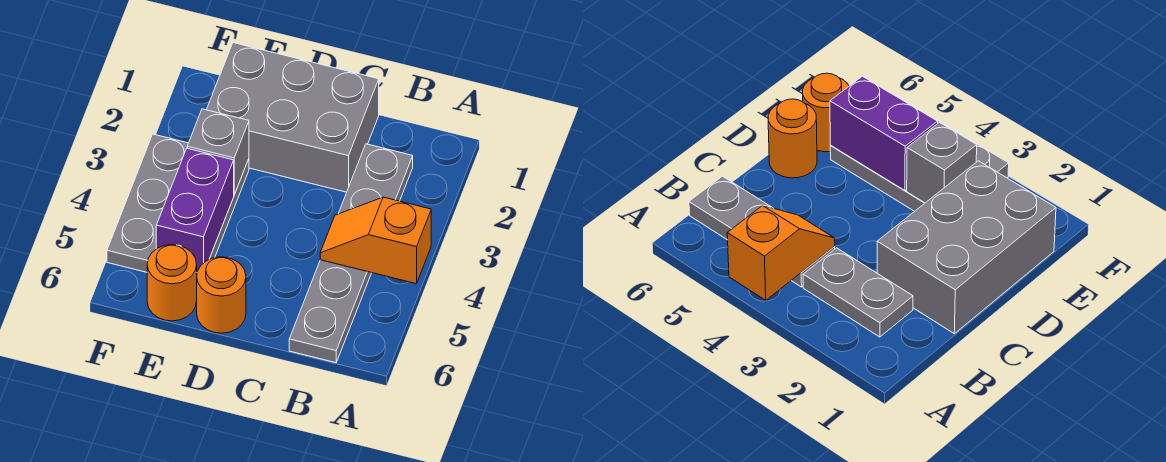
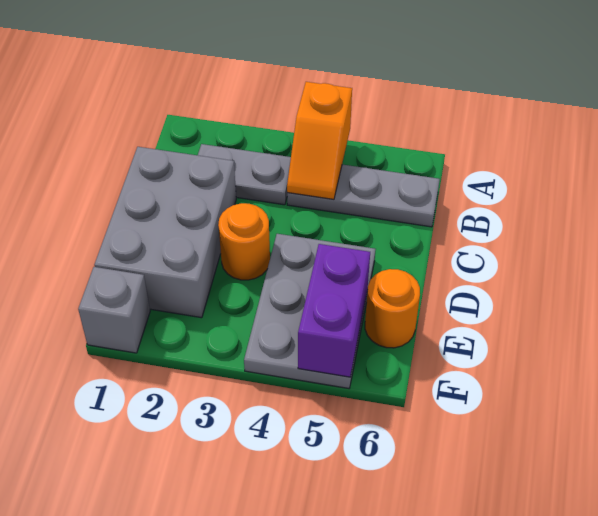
orange 1x1 round brick [197,257,246,333] -> orange 1x1 round brick moved to [218,203,270,280]
grey 2x3 plate [107,134,249,272] -> grey 2x3 plate turned to [244,234,376,388]
grey 1x1 brick [187,109,249,195] -> grey 1x1 brick moved to [78,267,150,353]
purple 1x2 brick [156,148,234,272] -> purple 1x2 brick turned to [298,244,370,377]

